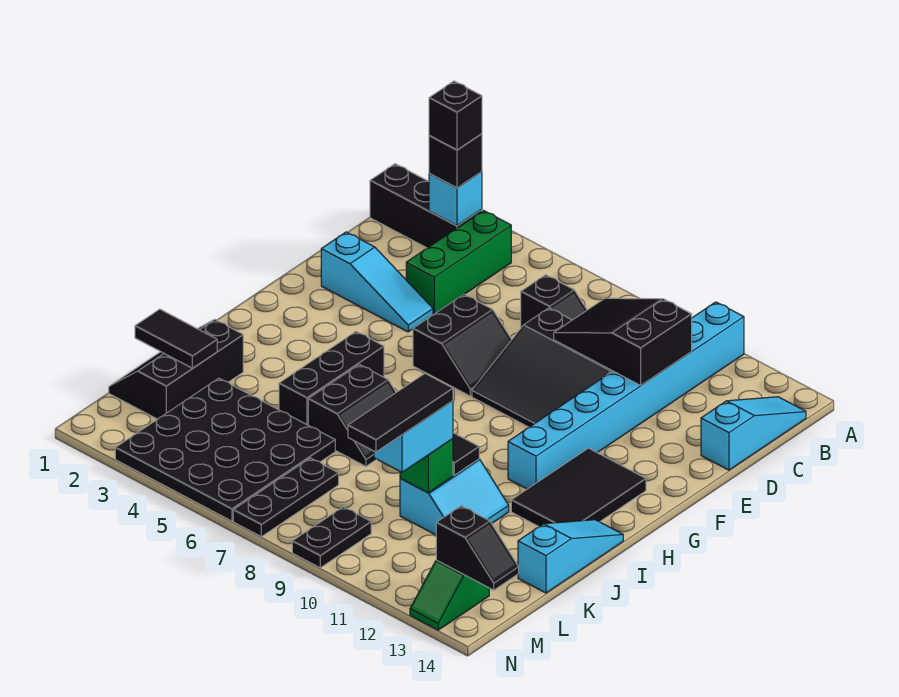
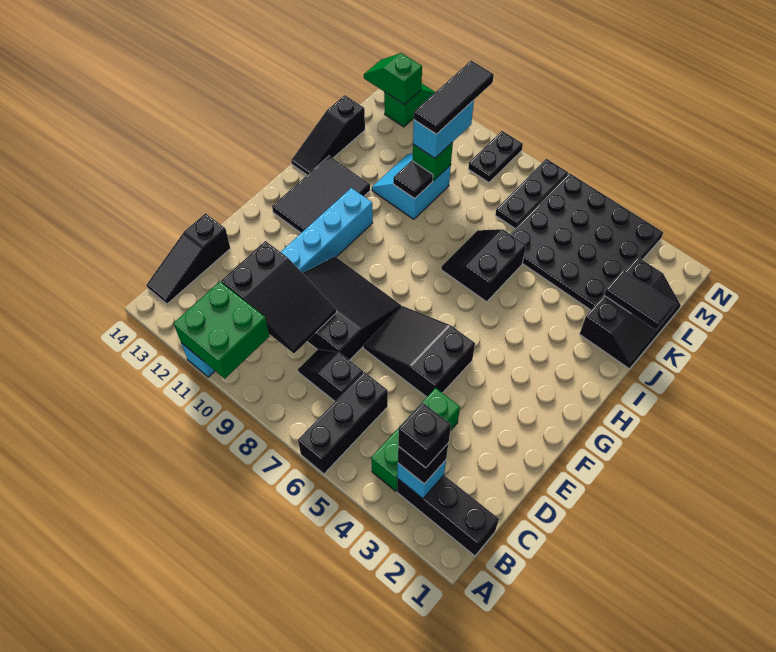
none -> green 2x2 brick [174,282,270,379]
cyan 1x3 slope [701,397,806,470] -> black 1x3 slope [147,213,230,304]
cyan 1x3 slope [321,232,433,332] -> none
black 2x2 slope [413,294,512,396] -> black 2x3 slope [363,306,475,397]
black 1x3 brick [279,332,384,425] -> black 1x3 brick moved to [298,372,388,474]
cyan 1x3 slope [518,520,623,593] -> black 1x3 slope [291,95,365,175]
black 1x2 slope [436,506,519,590] -> green 1x2 slope [364,53,422,105]

